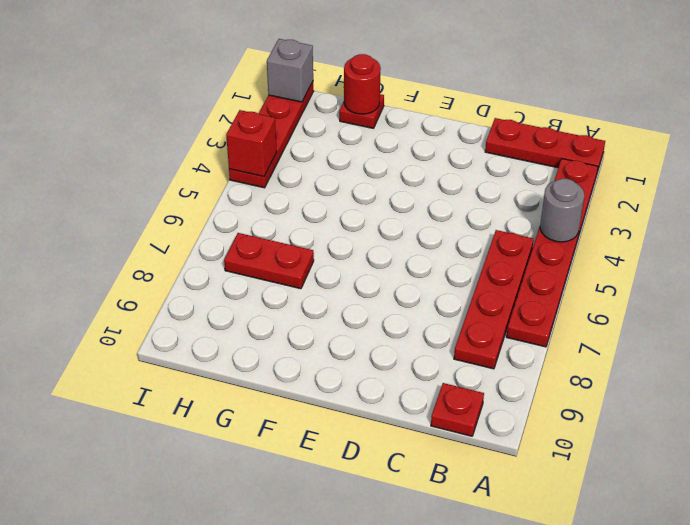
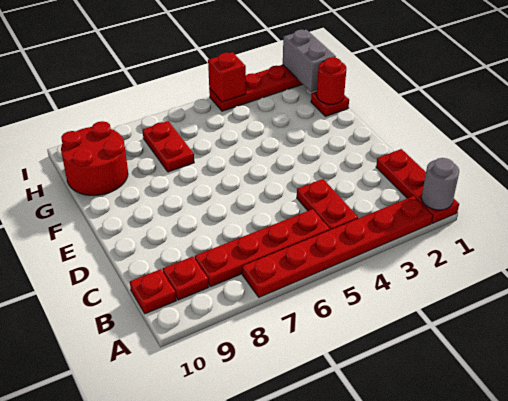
grey 1x1 round brick [540,179,584,242] -> grey 1x1 round brick moved to [421,158,459,210]
none -> red 1x2 plate [297,179,358,230]
none -> red 1x1 plate [163,257,209,300]
none -> red 2x2 round brick [61,121,128,196]
grey 1x1 brick [267,39,313,102] -> grey 1x2 brick [283,30,336,92]

